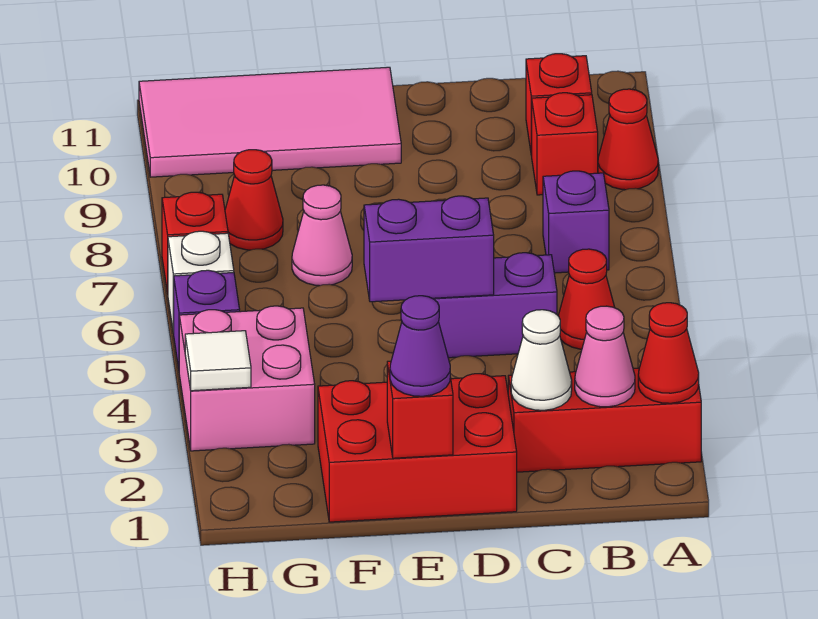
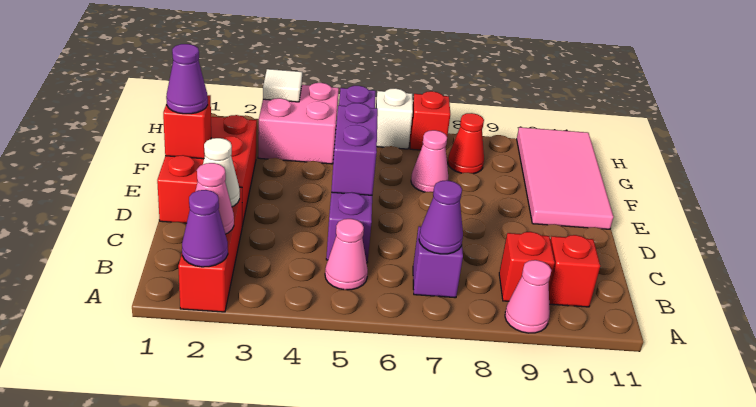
red 1x1 cone [638,303,699,403] -> purple 1x1 cone [182,190,228,267]
red 1x1 cone [598,89,658,190] -> pink 1x1 cone [505,260,551,333]
red 1x1 cone [558,249,615,349] -> pink 1x1 cone [325,219,368,290]
none -> purple 1x1 cone [419,180,463,254]

